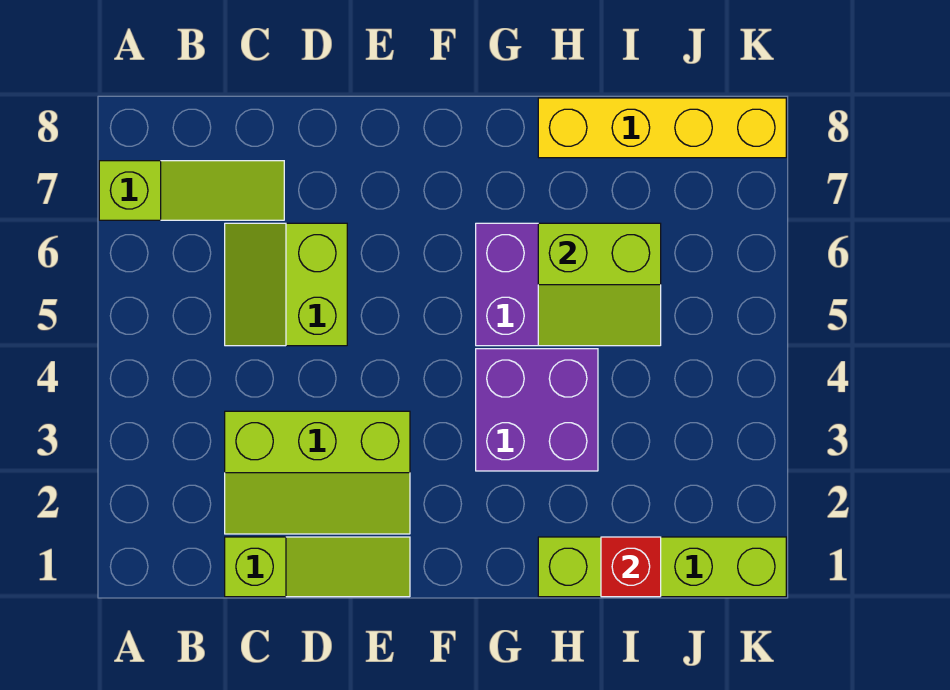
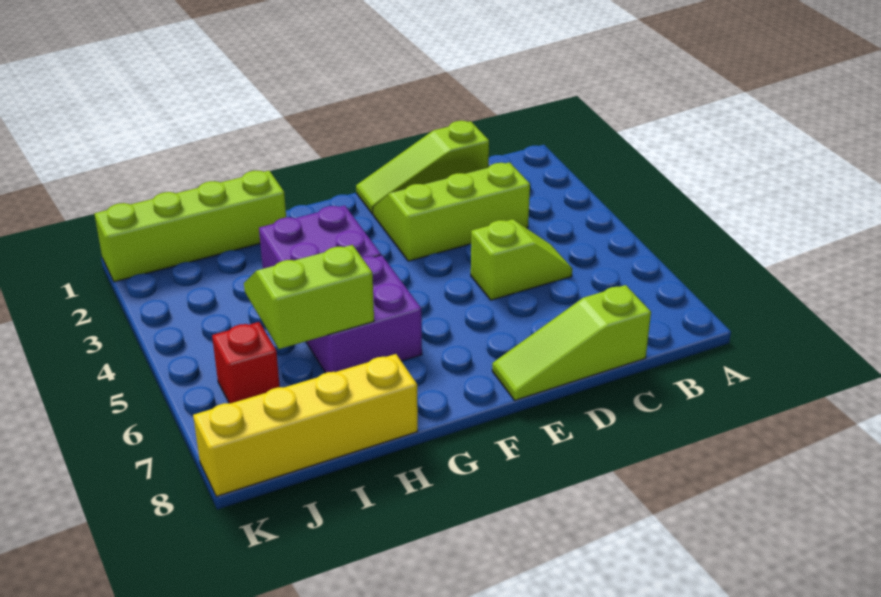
lime 1x3 slope [99,161,284,220] -> lime 1x3 slope moved to [492,285,651,400]
lime 2x2 slope [225,223,347,346] -> lime 1x2 slope [471,219,572,300]
red 1x1 brick [601,537,661,597] -> red 1x1 brick moved to [212,322,280,403]

